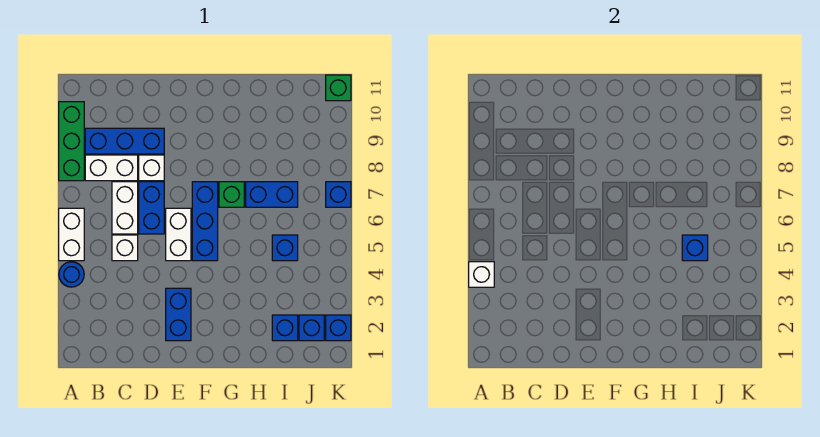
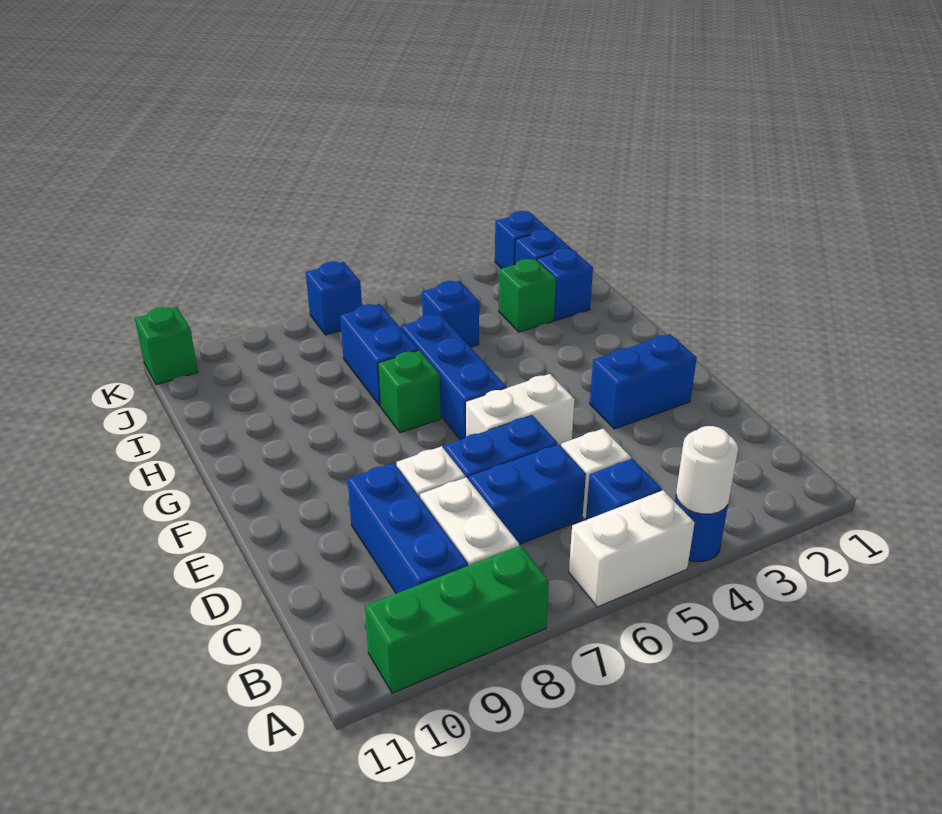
white 1x1 brick [469,262,494,287] -> white 1x1 round brick [676,426,738,514]
white 1x2 brick [112,182,138,234] -> blue 1x2 brick [469,444,586,544]
blue 1x3 brick [192,182,218,261] -> blue 1x3 brick turned to [401,314,506,440]
none -> green 1x1 brick [499,259,556,332]
blue 1x1 brick [682,235,708,261] -> blue 1x1 brick moved to [586,458,662,520]

